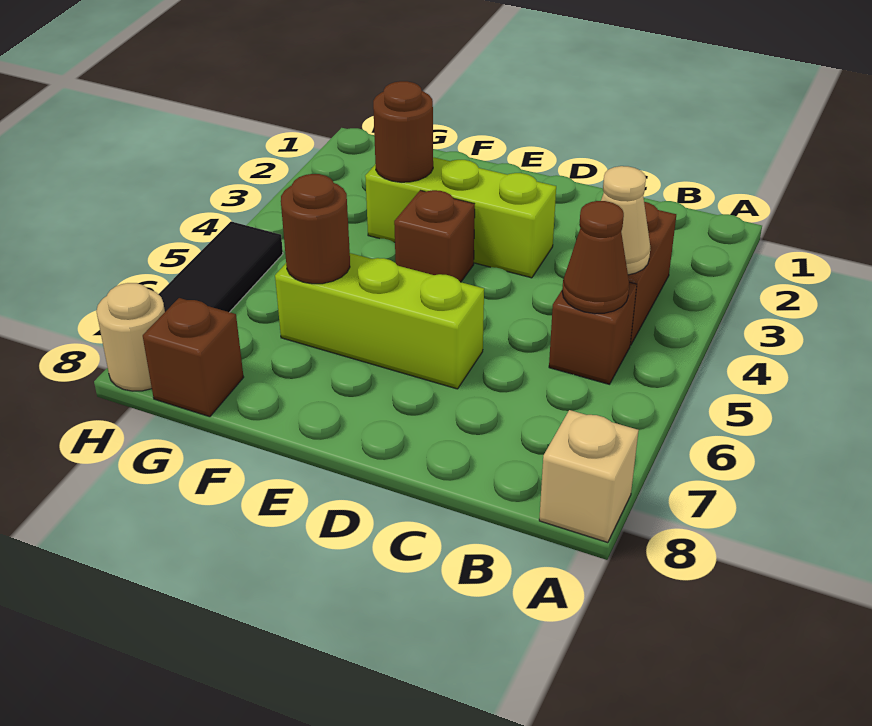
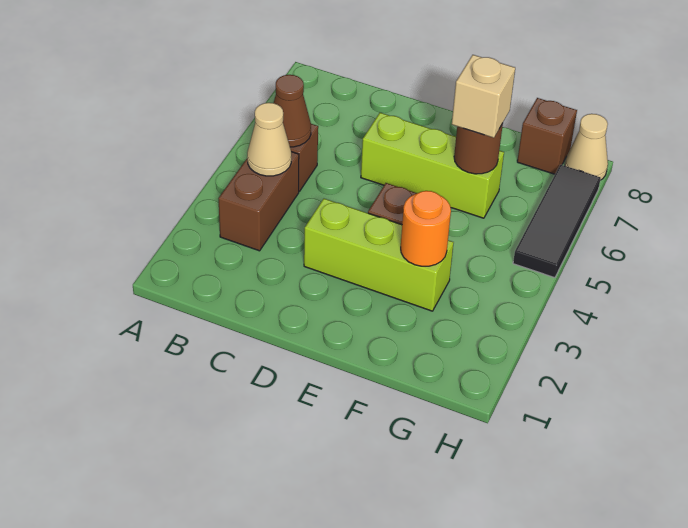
tan 1x1 brick [539,410,639,543] -> tan 1x1 brick moved to [452,55,515,138]
brown 1x1 round brick [373,81,433,182] -> orange 1x1 round brick [401,191,451,266]
tan 1x1 round brick [96,283,165,391] -> tan 1x1 cone [565,114,608,180]

